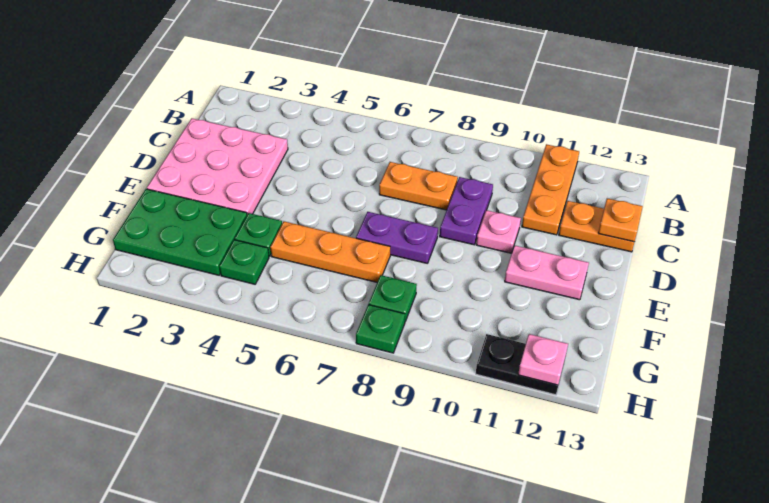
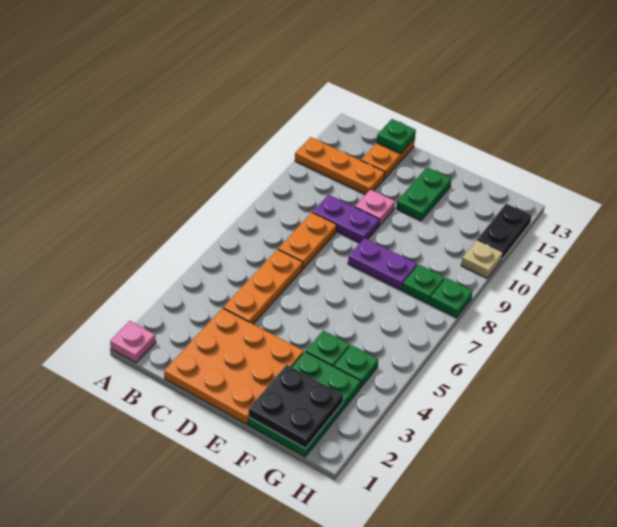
pink 3x3 plate [147,118,288,215] -> orange 3x3 plate [164,308,304,424]
orange 1x1 plate [598,198,643,242] -> green 1x1 plate [377,119,416,154]
purple 1x2 plate [356,212,438,263] -> purple 1x2 plate turned to [348,238,417,290]
pink 1x2 plate [505,245,589,300] -> green 1x2 plate [396,167,452,221]
none -> black 2x2 plate [249,365,343,449]
orange 1x3 plate [270,221,390,282] -> orange 1x3 plate moved to [223,249,303,324]
none -> tan 1x1 plate [461,240,503,278]
pink 1x1 plate [518,334,568,385] -> pink 1x1 plate moved to [110,321,156,363]

